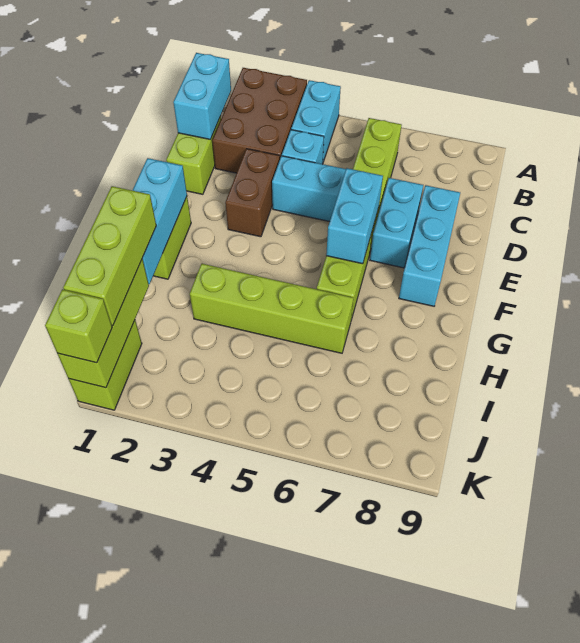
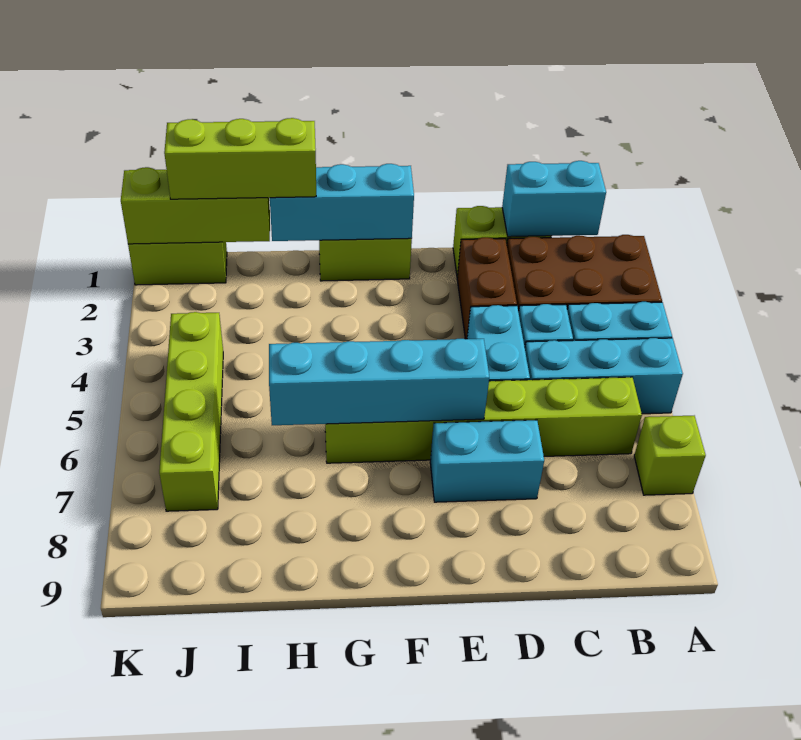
brown 1x2 brick [225,149,280,237] -> brown 1x2 brick turned to [457,237,517,339]
cyan 1x3 brick [399,185,460,306] -> cyan 1x3 brick moved to [525,338,683,414]
cyan 1x2 brick [326,168,383,264] -> cyan 1x4 brick [269,339,489,425]
lime 1x4 brick [190,264,353,353] -> lime 1x4 brick moved to [159,312,223,511]
lime 1x1 brick [45,289,112,363] -> lime 1x1 brick moved to [634,416,706,495]

